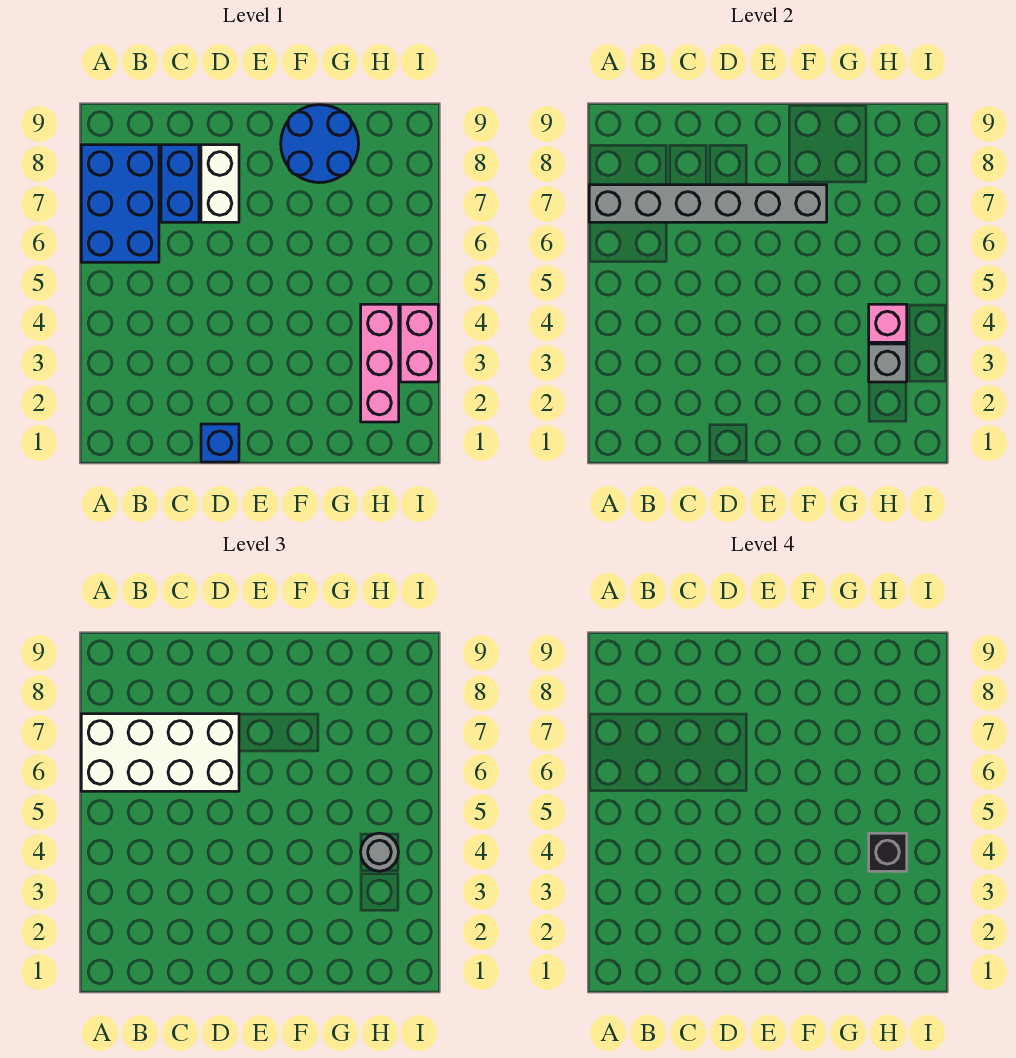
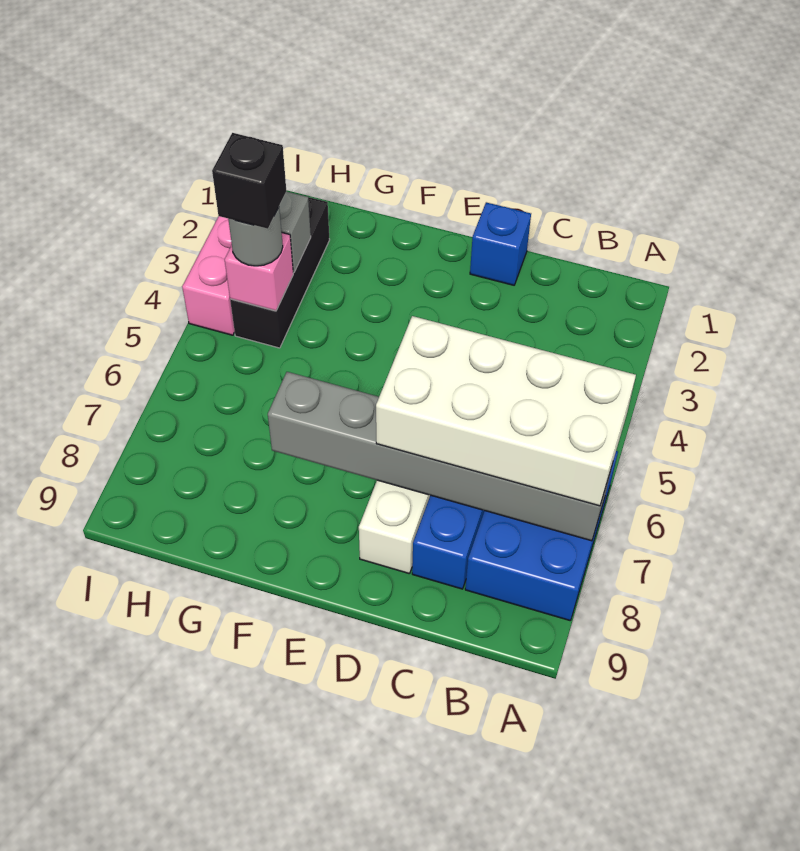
blue 2x2 round brick [281,105,359,183] -> none
pink 1x3 brick [361,304,399,422] -> black 1x3 brick [230,197,330,348]

